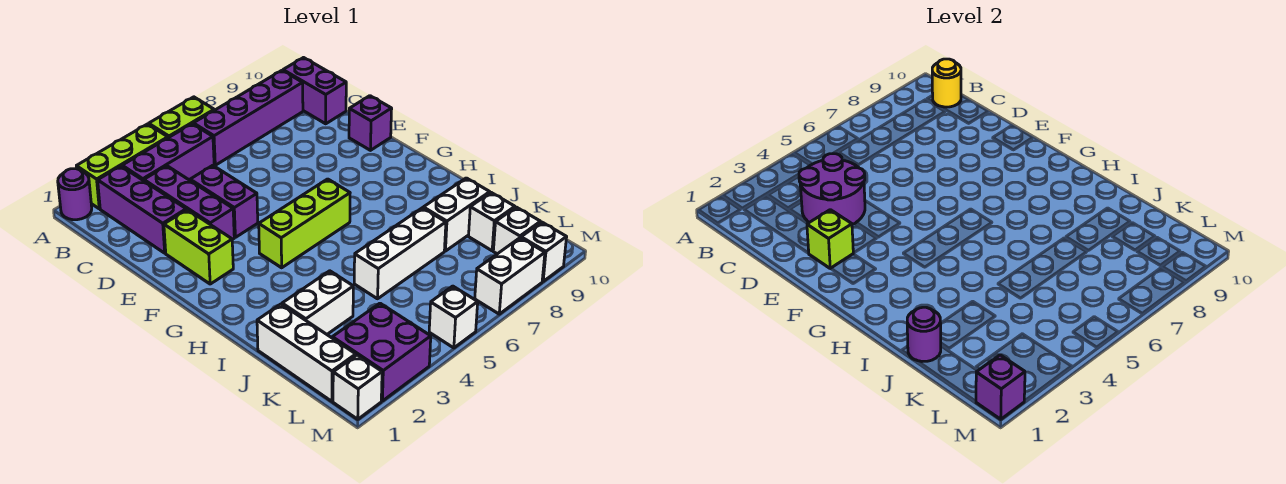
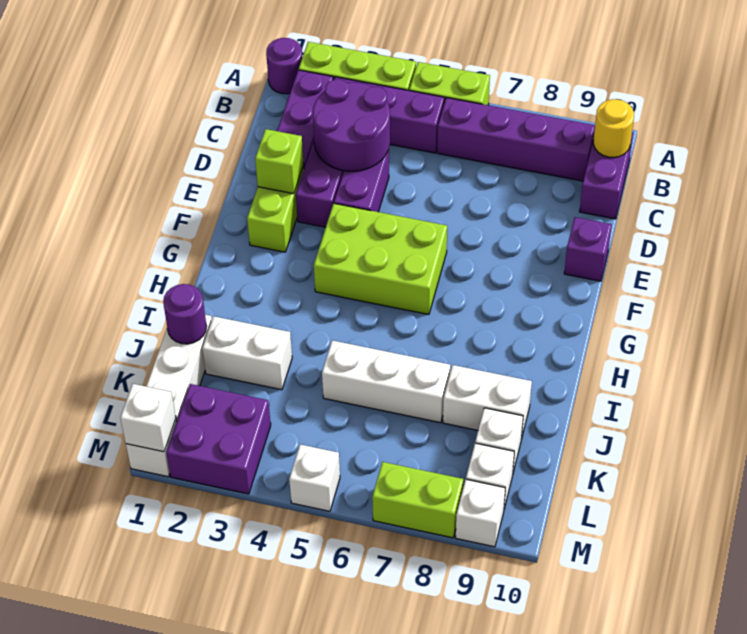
lime 1x3 brick [259,179,350,268] -> lime 2x3 brick [314,204,447,315]
purple 1x1 brick [976,355,1025,419] -> white 1x1 brick [120,384,176,452]
white 1x2 brick [475,238,545,314] -> lime 1x2 brick [372,462,463,538]

